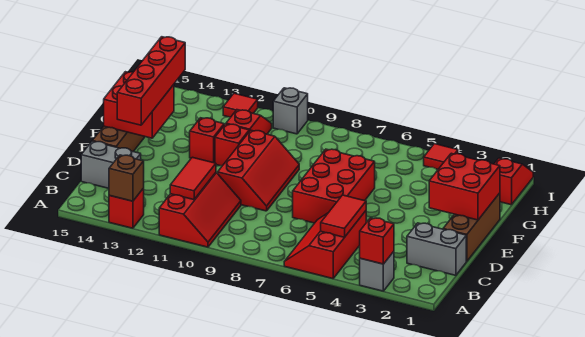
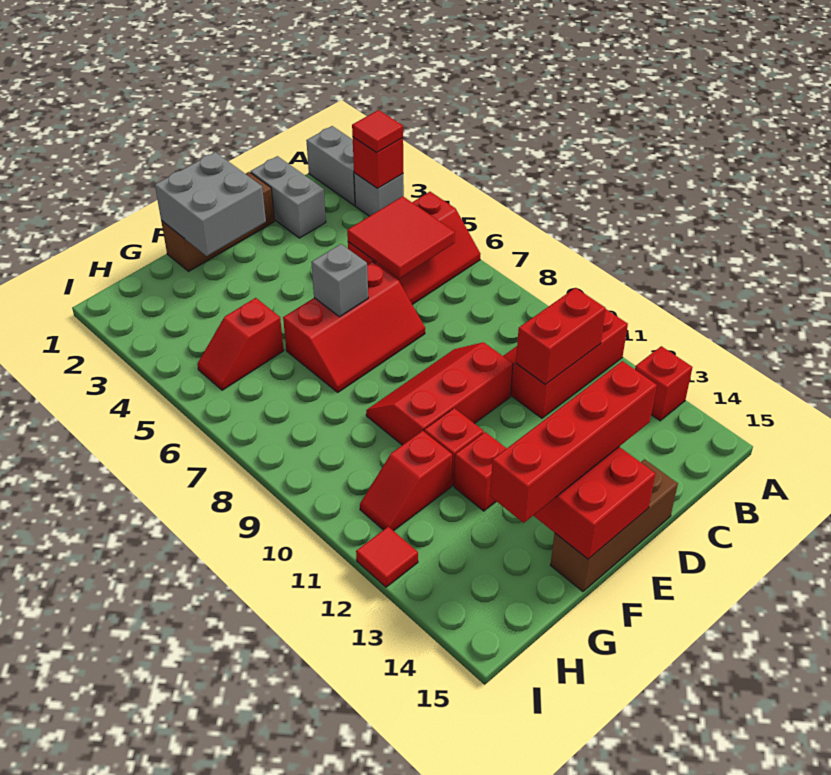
brown 1x1 brick [109,155,144,201] -> none
red 1x2 tile [321,195,366,237] -> red 2x2 tile [347,196,455,278]
red 1x2 tile [170,157,216,200] -> red 1x2 brick [516,288,606,384]
grey 1x2 brick [81,141,141,188] -> grey 1x2 brick moved to [306,126,355,205]
red 2x3 brick [293,149,375,223] -> red 2x3 slope [283,261,425,392]
red 2x2 brick [429,153,500,220] -> grey 2x2 brick [155,152,266,256]
red 1x2 slope [494,158,533,205] -> red 1x2 slope moved to [197,298,284,390]
red 1x1 tile [424,144,458,169] -> red 1x1 tile moved to [352,110,403,153]
grey 1x1 brick [273,88,308,134] -> grey 1x1 brick moved to [311,244,368,317]

